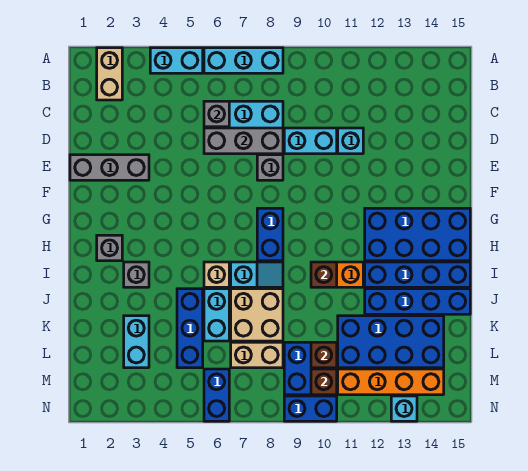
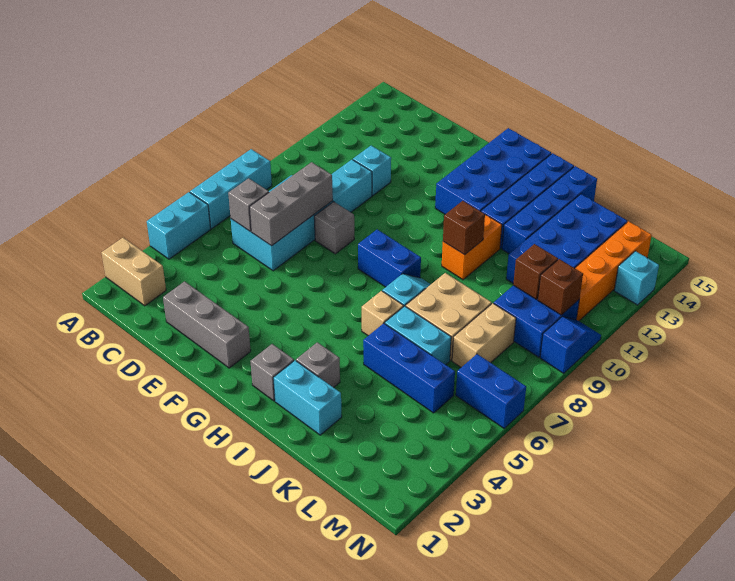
grey 1x3 brick [70,155,149,180] -> grey 1x3 brick turned to [163,281,251,368]
cyan 1x2 brick [124,316,149,368] -> cyan 1x2 brick moved to [273,360,342,435]
blue 1x2 brick [284,396,337,421] -> blue 1x2 slope [540,317,601,373]

